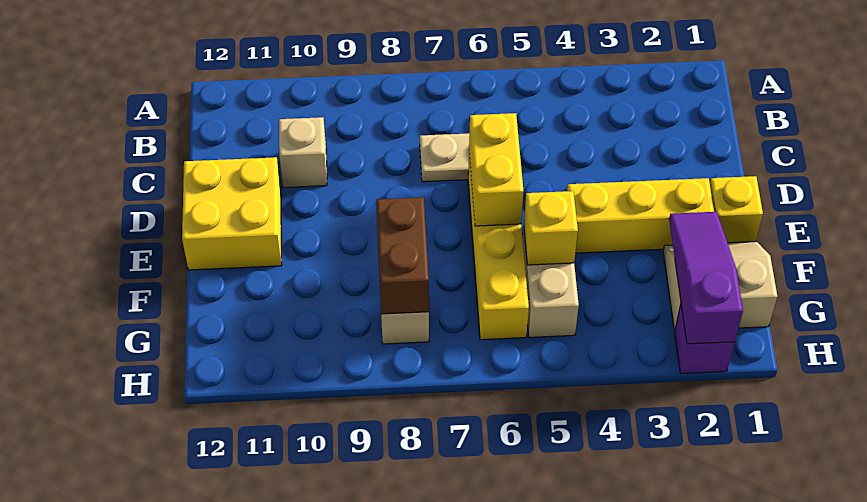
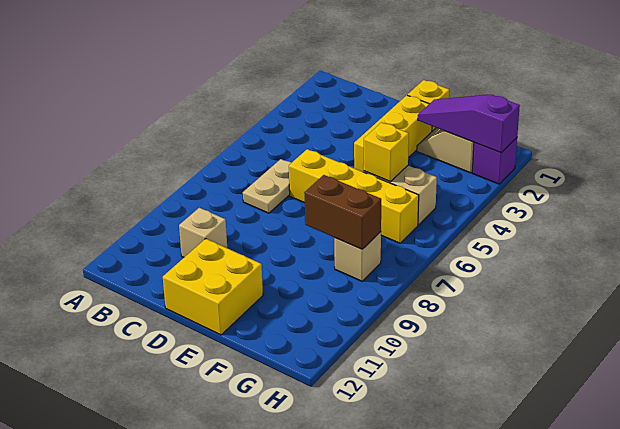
yellow 1x2 brick [469,113,523,226] -> none

